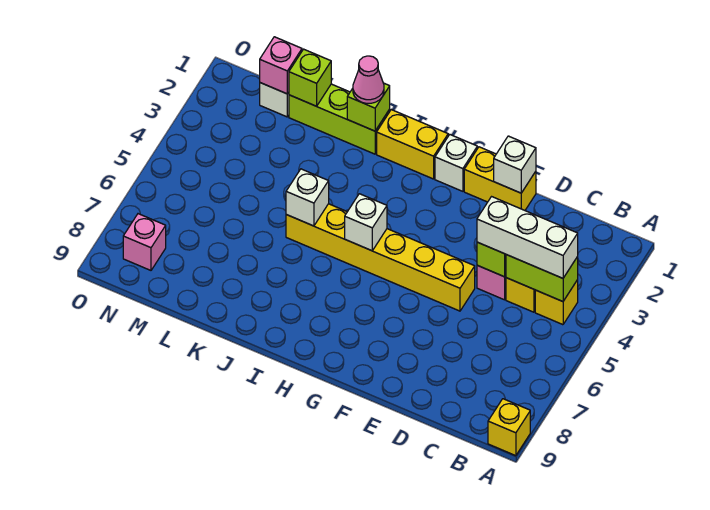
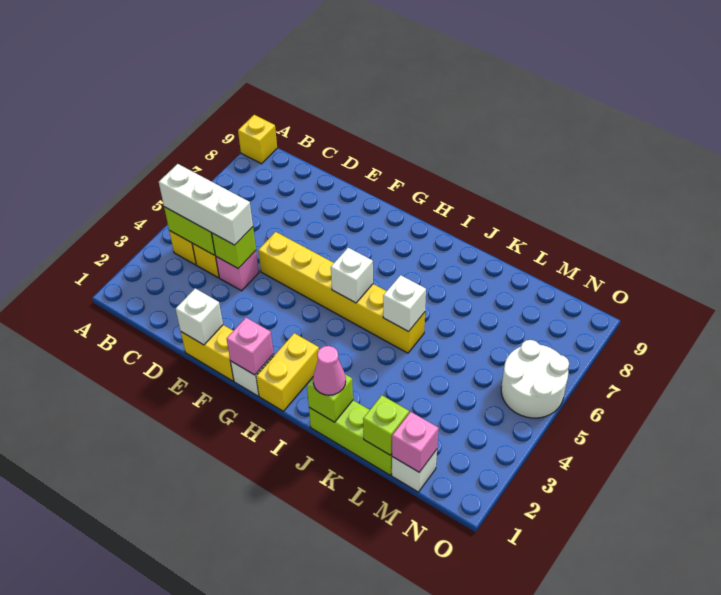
yellow 1x2 brick [377,110,448,179] -> yellow 1x2 brick turned to [256,333,319,411]
none -> white 2x2 round brick [501,340,569,418]
pink 1x1 brick [123,214,166,270] -> pink 1x1 brick moved to [227,318,274,375]

